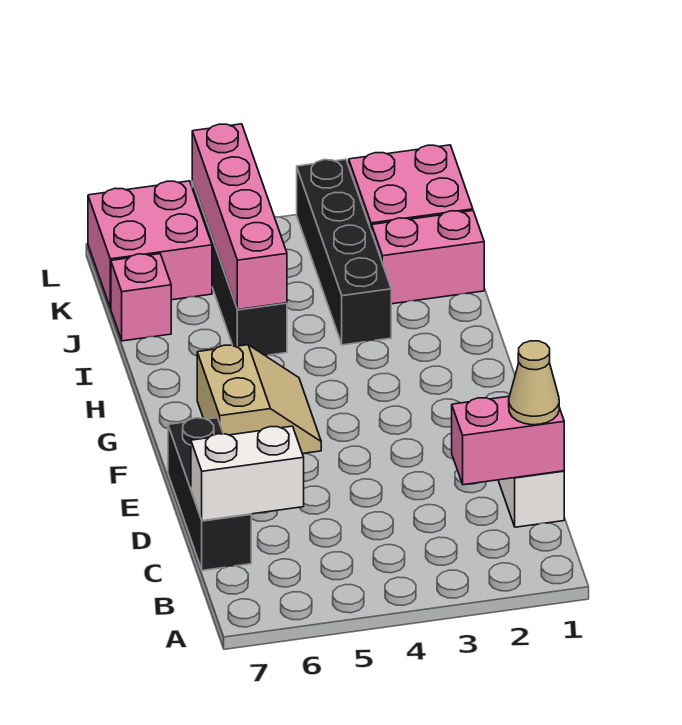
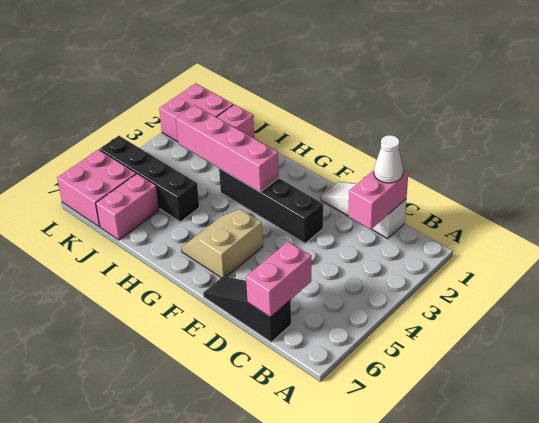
tan 1x1 cone [509,341,559,425] -> white 1x1 cone [374,135,403,183]
white 1x2 brick [191,426,304,521] -> pink 1x2 brick [246,242,311,317]
black 1x3 brick [168,418,251,571] -> black 1x3 slope [203,276,291,342]
tan 2x2 slope [197,345,321,454] -> tan 2x2 slope turned to [181,209,263,278]
black 1x4 brick [297,159,391,345] -> black 1x4 brick moved to [219,168,323,243]
pink 1x4 brick [192,124,287,310] -> pink 1x4 brick moved to [176,105,279,192]
pink 1x1 brick [111,254,171,341] -> pink 1x2 brick [96,174,159,240]

